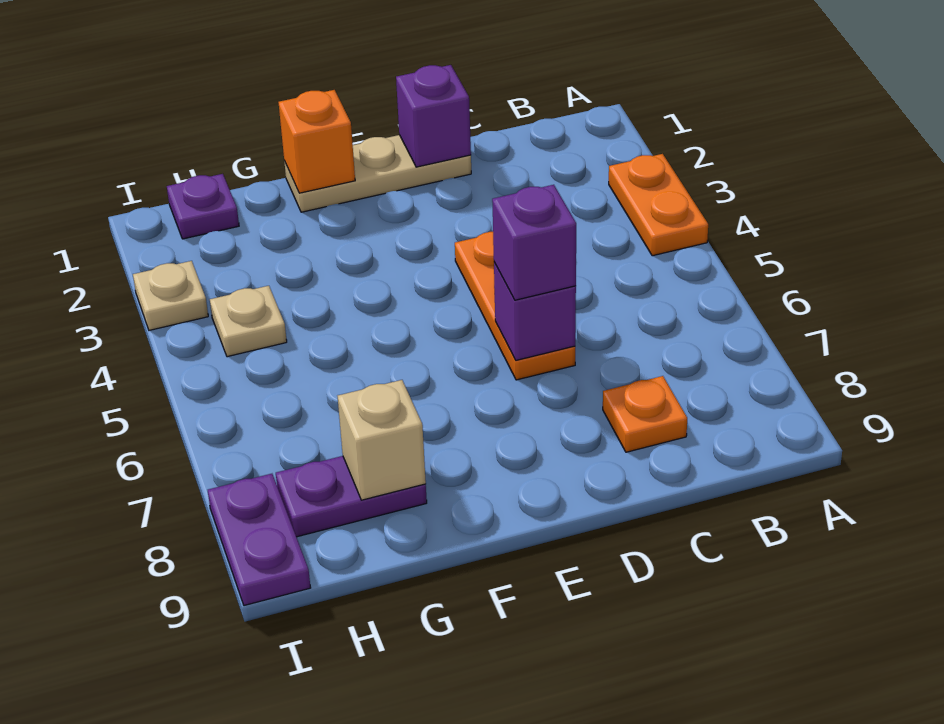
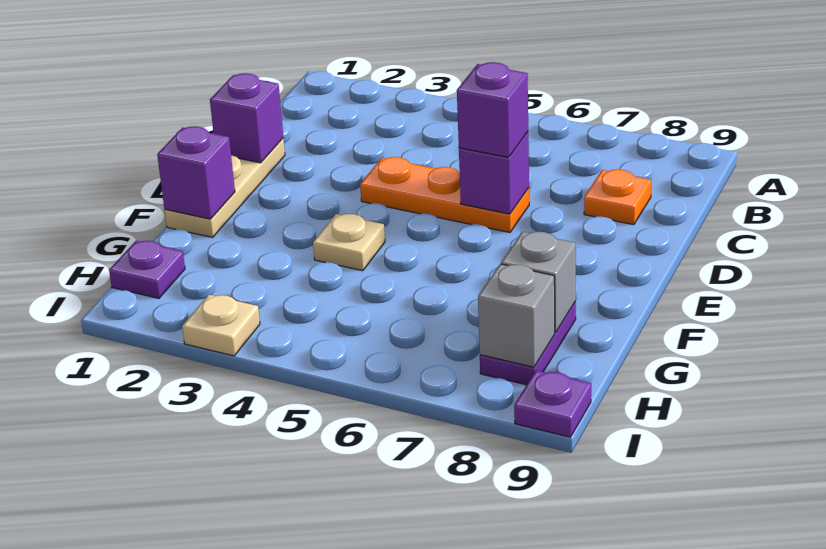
orange 1x2 plate [609,154,708,256] -> none
orange 1x1 brick [279,90,355,193] -> purple 1x1 brick [157,126,235,219]
tan 1x1 brick [338,380,426,500] -> grey 1x1 brick [501,232,576,332]
tan 1x1 plate [210,286,287,357] -> tan 1x1 plate moved to [313,214,385,271]
none -> grey 1x1 brick [478,264,555,367]
purple 1x2 plate [208,474,311,606] -> purple 1x1 plate [514,370,591,437]

